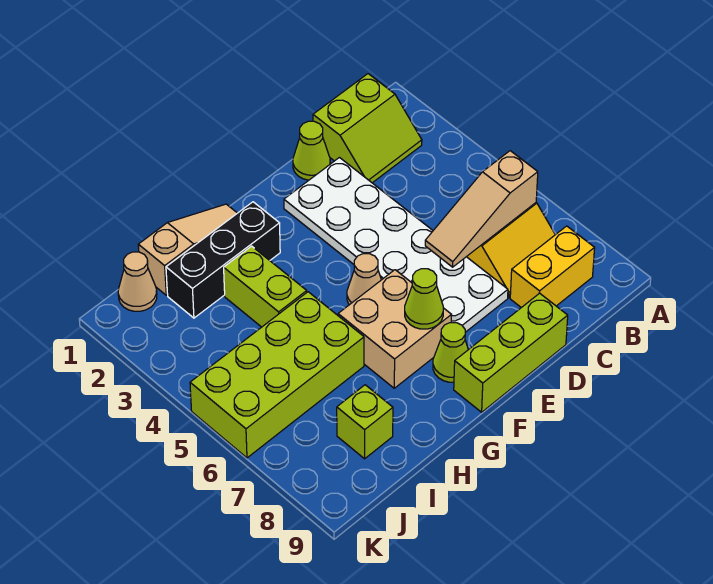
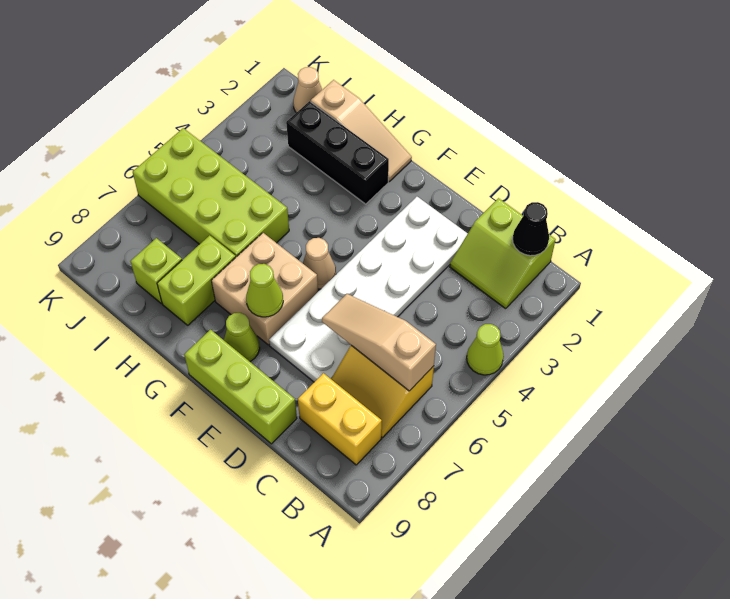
none -> black 1x1 cone [513,202,549,256]
lime 1x1 cone [293,121,330,180] -> lime 1x1 cone moved to [467,324,504,375]
lime 1x2 brick [224,246,307,327] -> lime 1x2 brick moved to [157,235,236,325]

